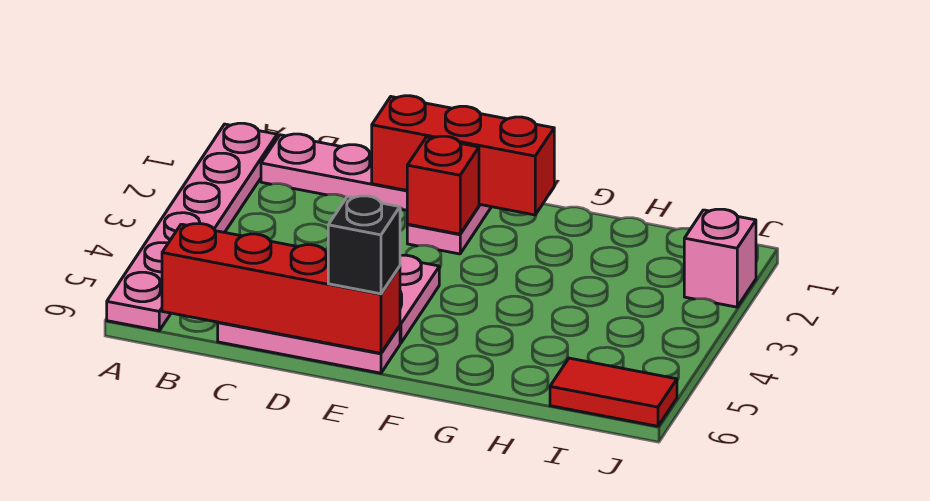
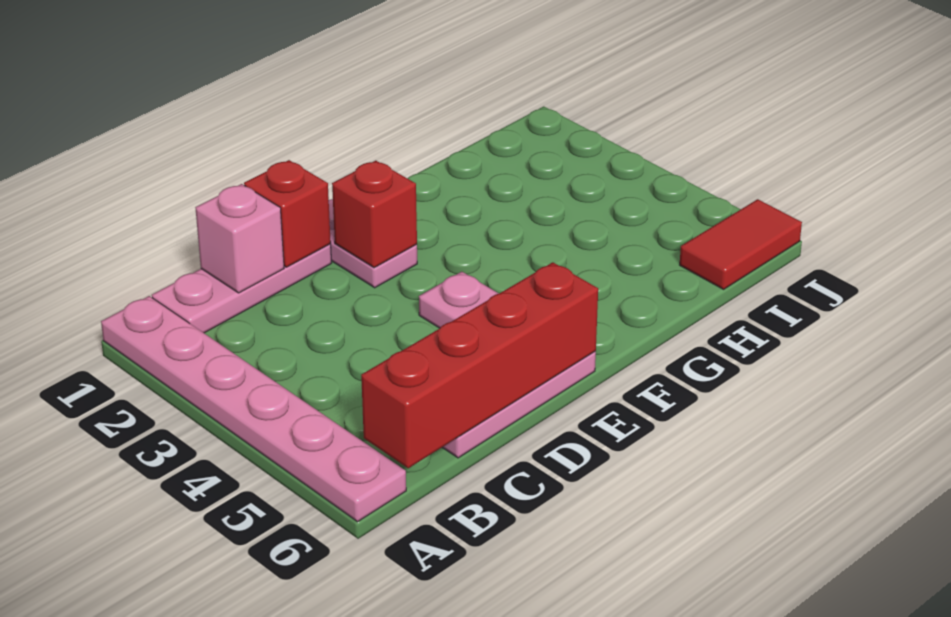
red 1x3 brick [372,96,554,215] -> red 1x1 brick [244,160,331,267]
black 1x1 brick [328,196,400,294] -> none
pink 1x1 brick [684,209,756,307] -> pink 1x1 brick moved to [195,184,284,293]

